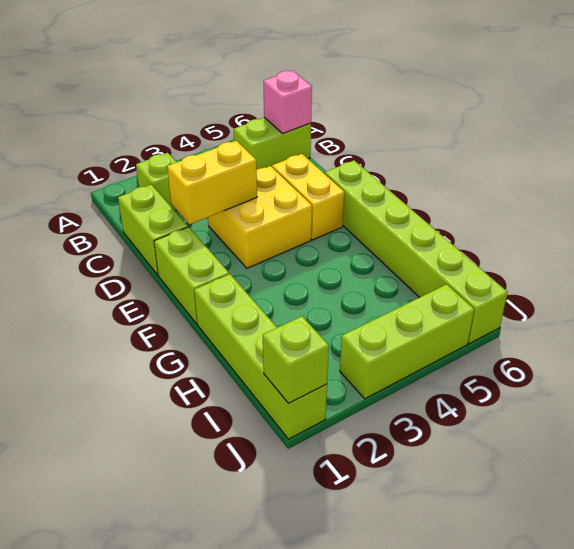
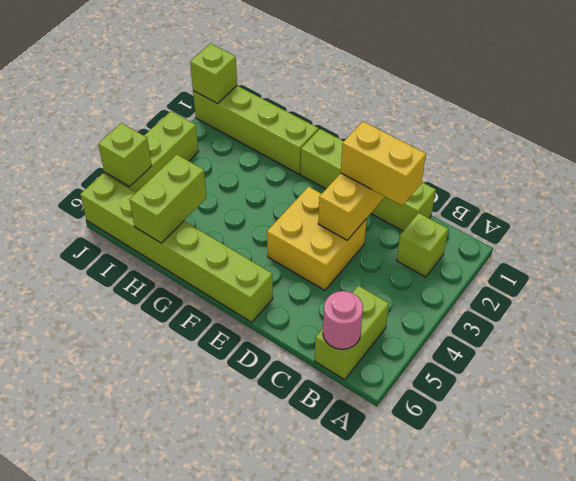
pink 1x1 brick [263,71,312,134] -> pink 1x1 round brick [323,291,363,349]
yellow 1x2 brick [272,154,344,240] -> yellow 1x2 brick moved to [341,121,426,206]
none -> lime 1x2 brick [130,154,207,243]
none -> lime 1x1 brick [98,123,152,187]

